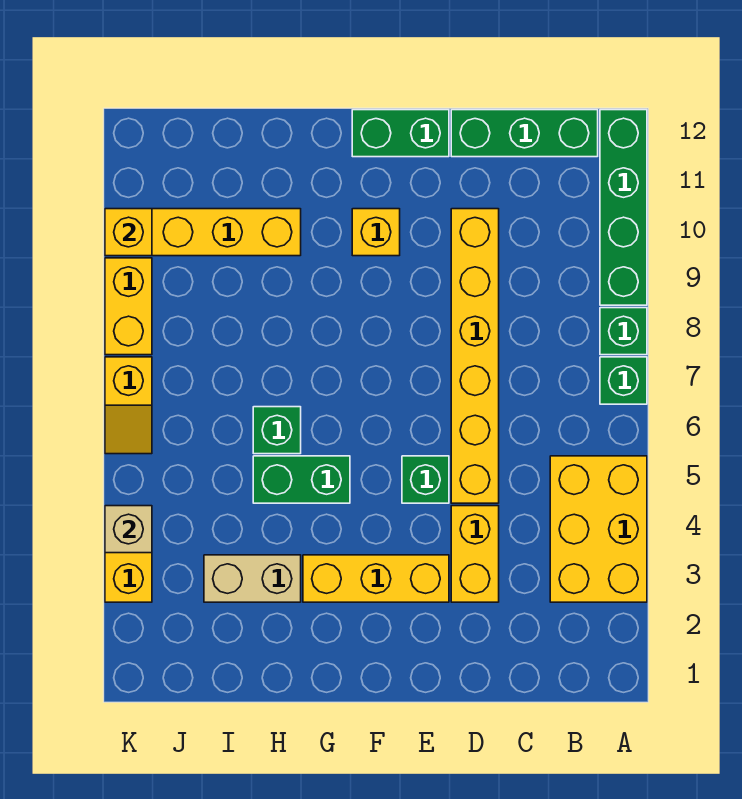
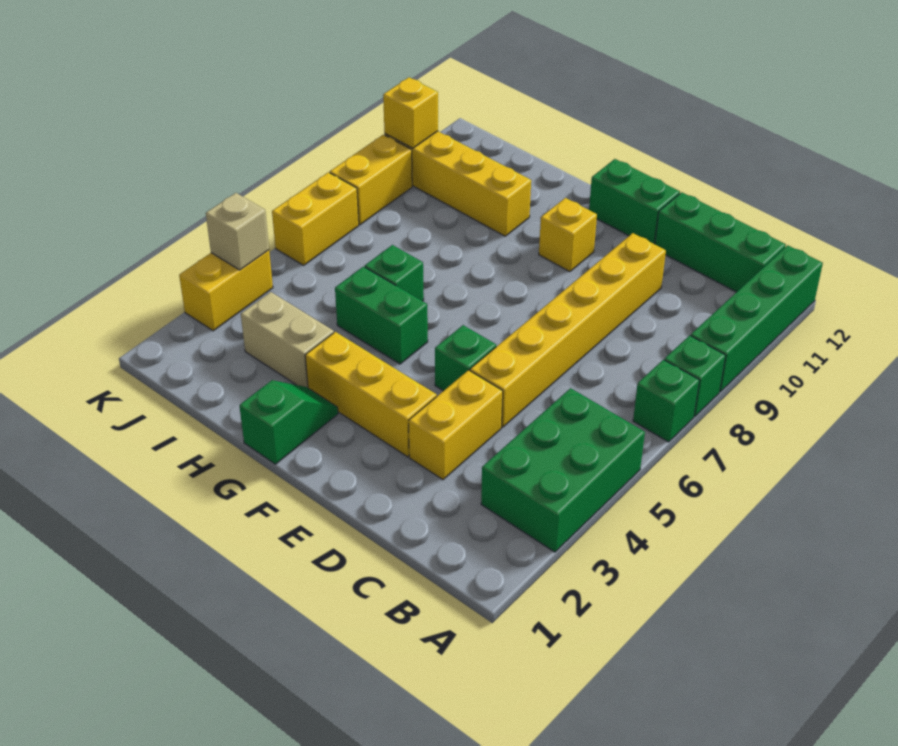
yellow 2x3 brick [550,456,647,602] -> green 2x3 brick [481,388,645,552]
none -> green 1x2 slope [239,380,338,464]
yellow 1x2 slope [105,357,152,454] -> yellow 1x2 brick [272,172,359,265]

